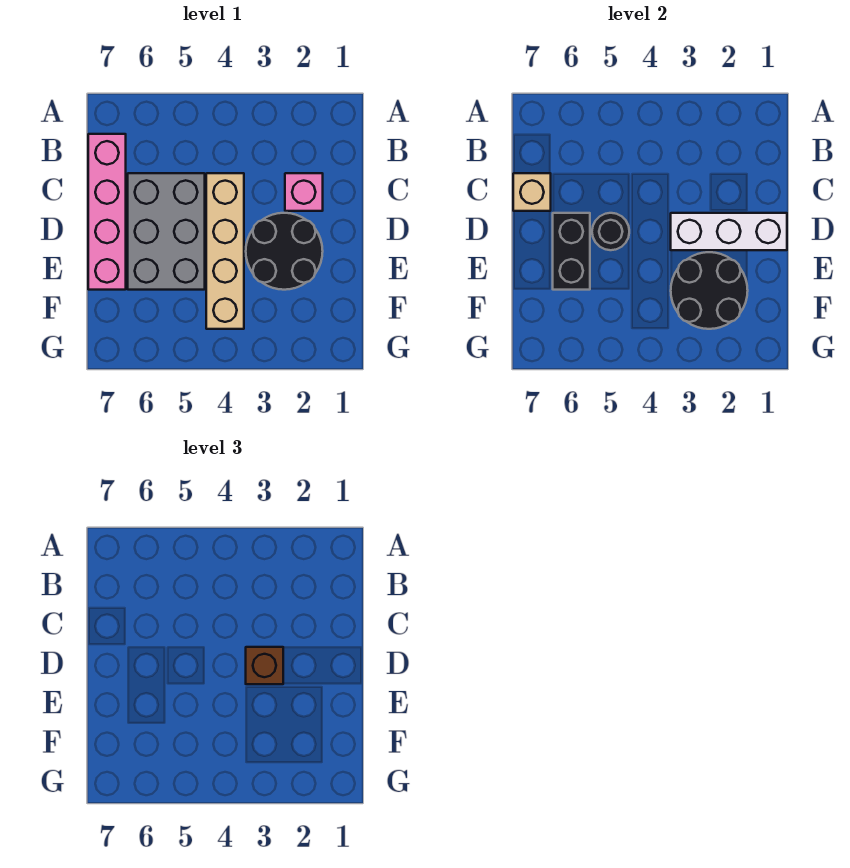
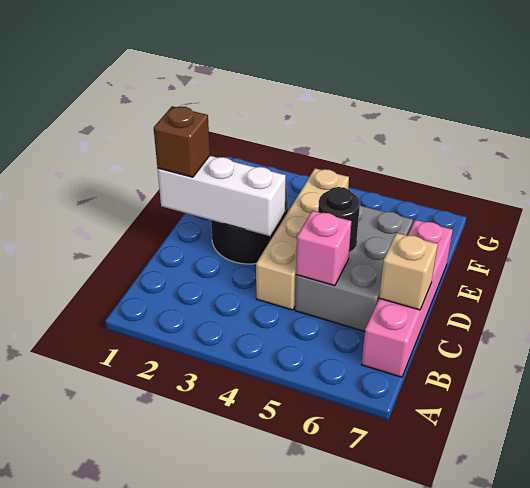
pink 1x1 brick [285,173,323,211] -> pink 1x1 brick moved to [296,211,352,286]
brown 1x1 brick [246,647,283,684] -> brown 1x1 brick moved to [154,106,210,177]
black 1x2 brick [553,213,590,290] -> none
black 2x2 round brick [671,252,748,329] -> none

